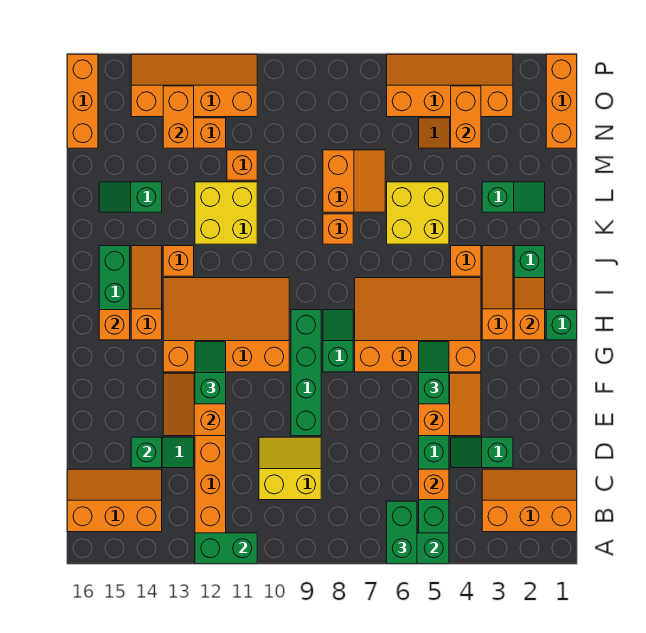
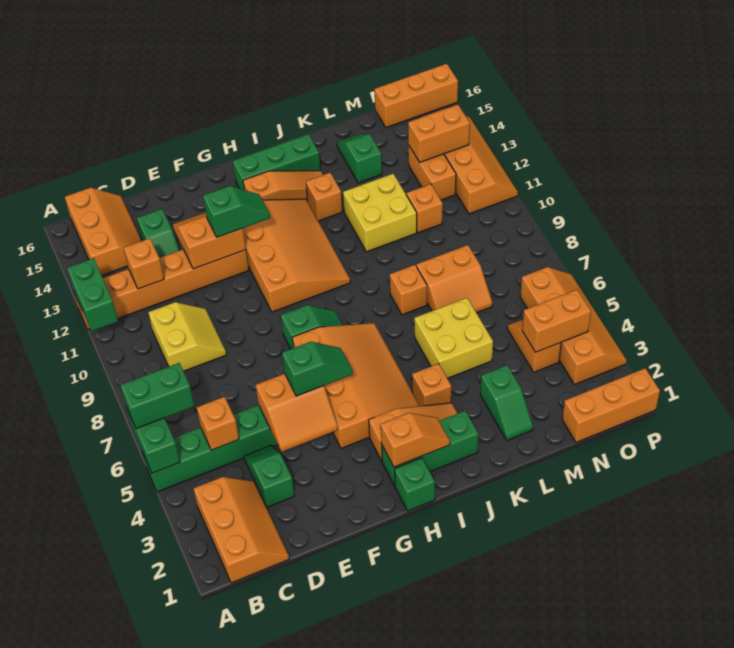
green 1x1 brick [131,437,162,468] -> none
green 1x4 brick [291,310,321,436] -> none
orange 1x1 brick [99,310,130,340] -> orange 1x1 brick moved to [124,238,164,289]

